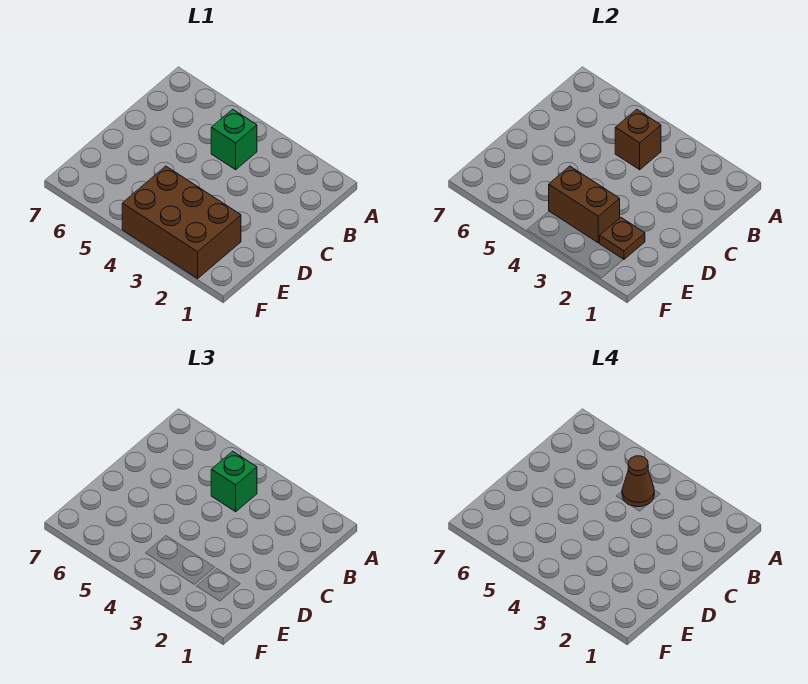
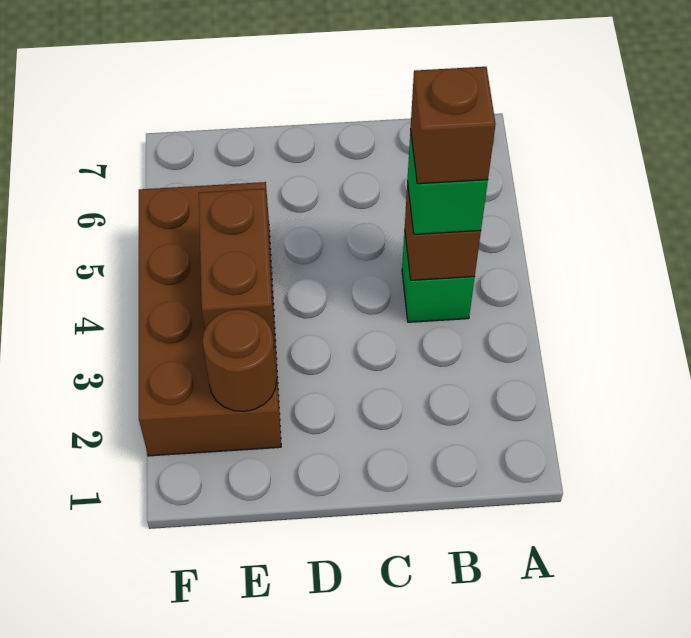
brown 1x1 cone [622,456,654,507] -> brown 1x1 brick [411,67,496,184]
brown 2x3 brick [122,166,241,278] -> brown 2x4 brick [139,182,281,456]
brown 1x1 plate [600,218,645,260] -> brown 1x1 round brick [203,309,277,411]

